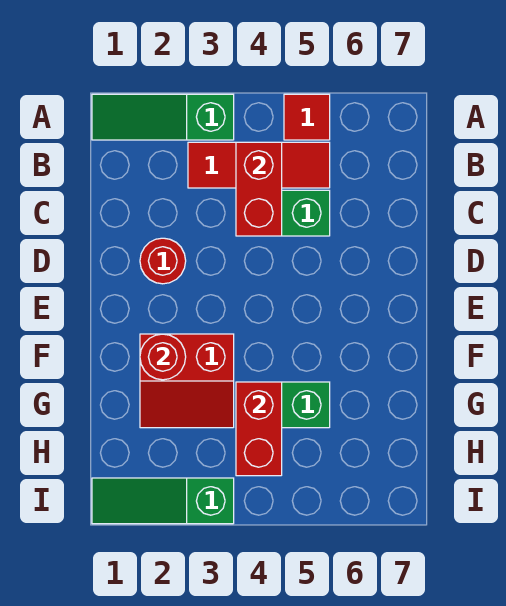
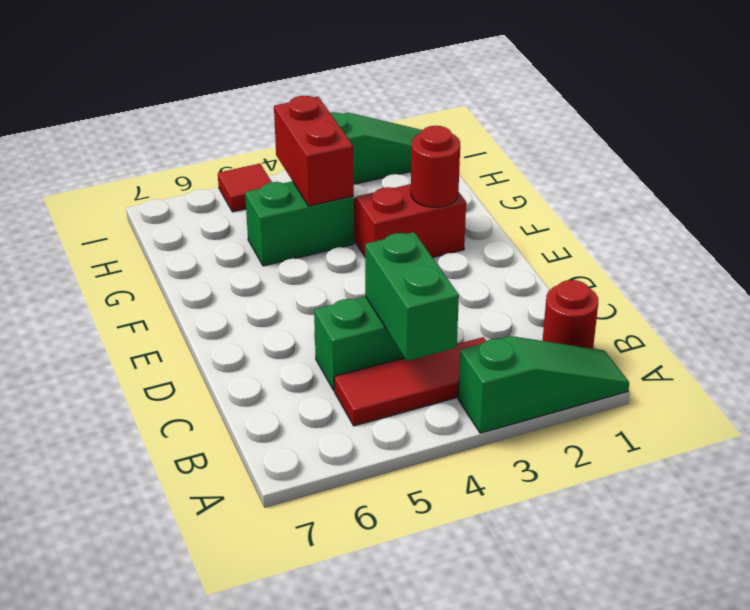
red 1x1 tile [284,94,330,140] -> red 1x1 tile moved to [218,164,271,212]
red 1x2 brick [236,142,282,236] -> green 1x2 brick [365,232,459,361]
red 1x1 round brick [140,238,186,284] -> red 1x1 round brick moved to [543,280,598,349]

